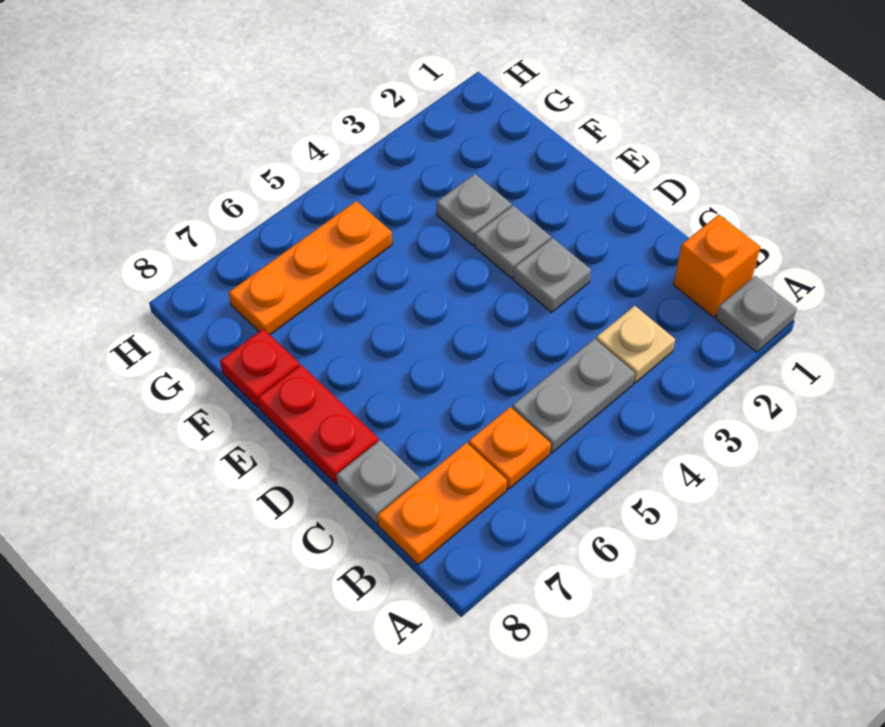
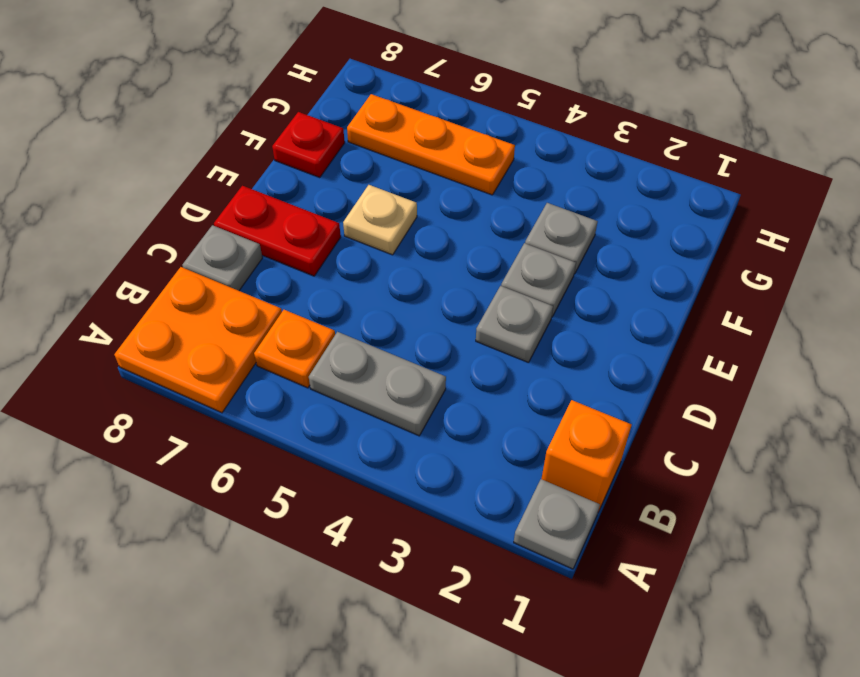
tan 1x1 plate [596,306,675,383] -> tan 1x1 plate moved to [343,185,417,255]
orange 1x2 plate [378,443,507,565] -> orange 2x2 plate [114,267,282,413]
red 1x2 plate [258,365,378,484] -> red 1x2 plate turned to [214,186,341,276]

